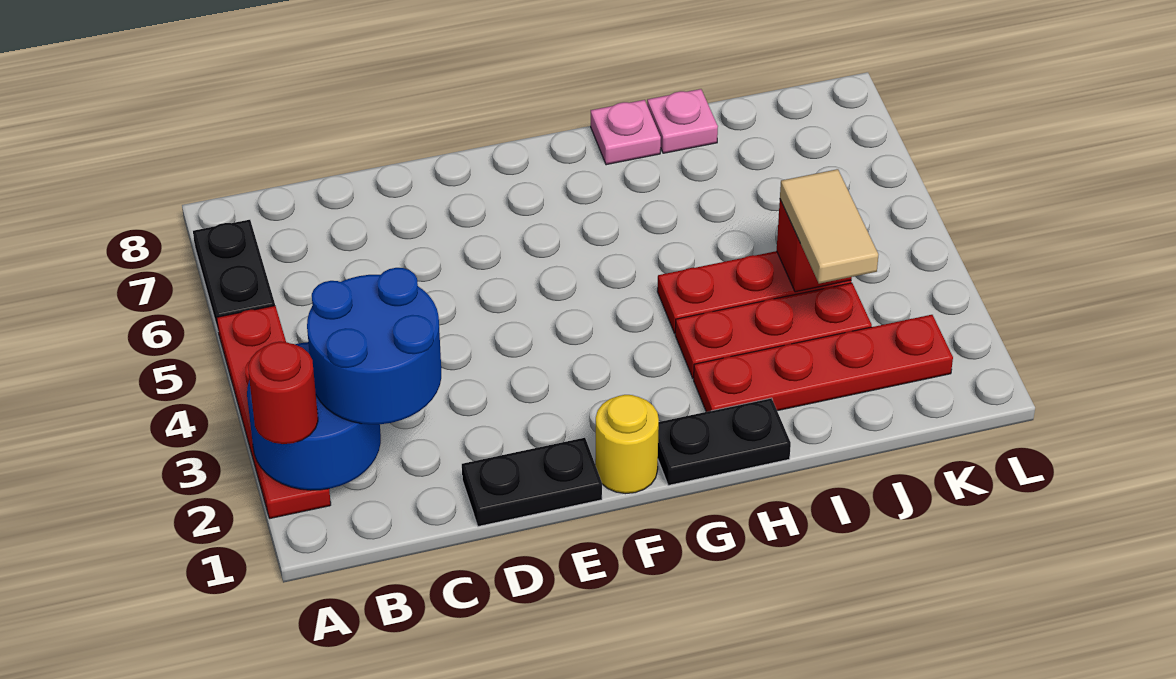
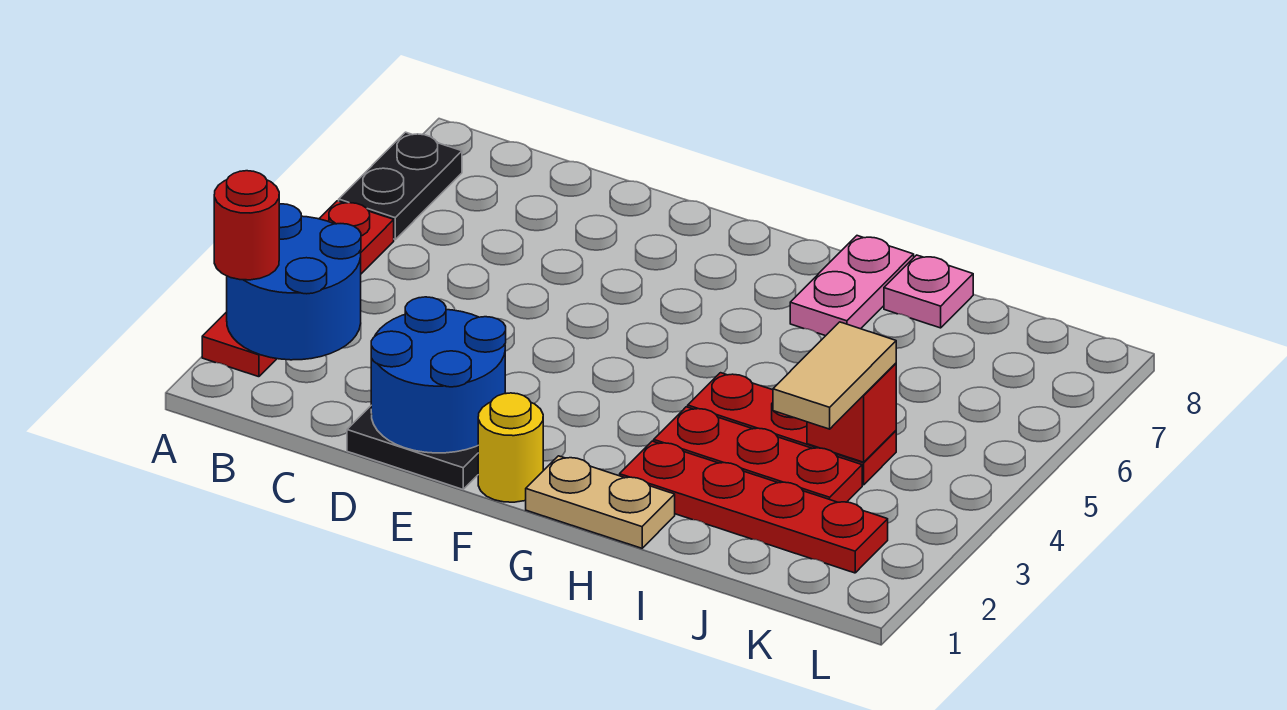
blue 2x2 round brick [307,268,441,424] -> blue 2x2 round brick moved to [371,297,506,453]
black 1x2 plate [658,398,791,485] -> tan 1x2 plate [526,456,675,548]
pink 1x1 plate [591,100,661,165] -> pink 1x2 plate [790,236,914,336]

